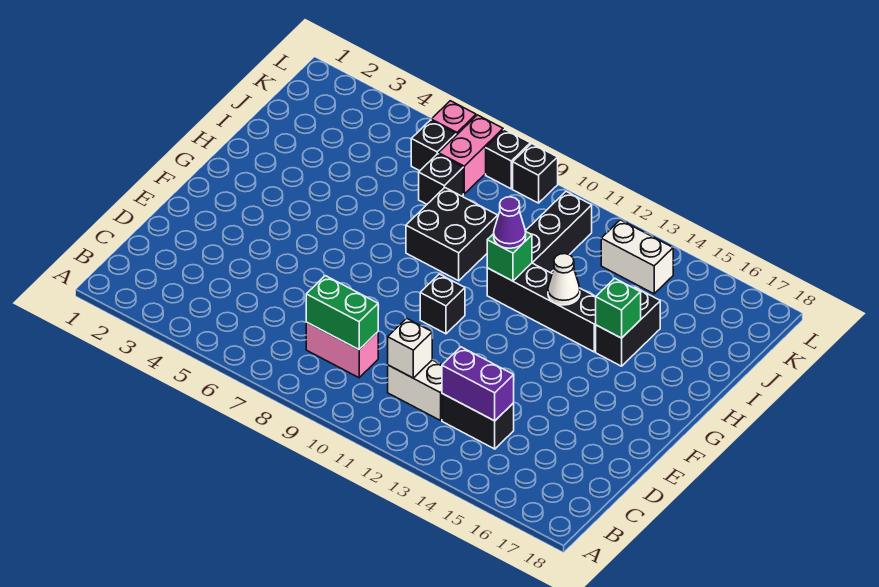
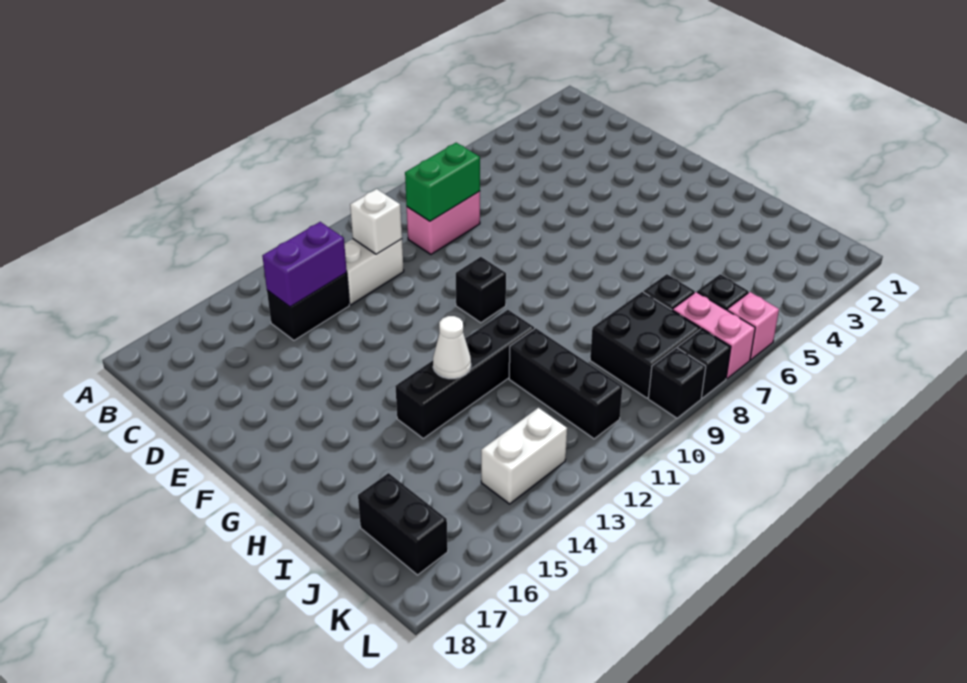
black 2x2 brick [406,188,498,281] -> black 2x2 brick moved to [590,292,700,398]
green 1x1 brick [487,232,532,281] -> none
purple 1x1 cone [494,197,526,248] -> none
black 1x2 brick [596,287,660,366] -> black 1x2 brick moved to [358,473,448,575]
green 1x1 brick [596,278,641,338] -> none

